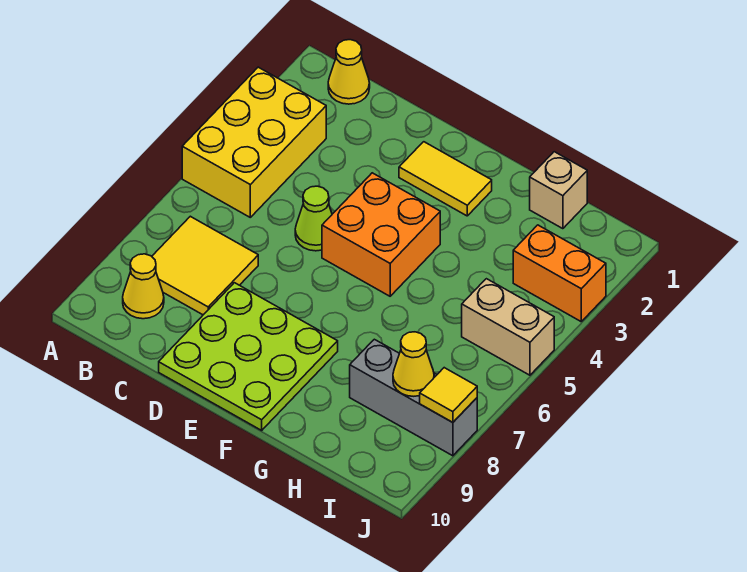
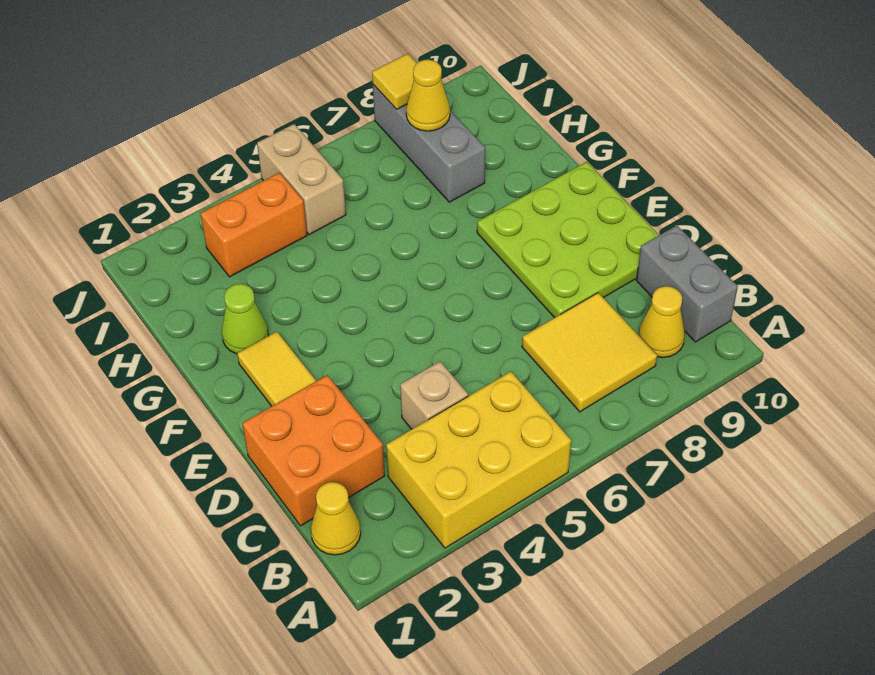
none -> grey 1x2 brick [636,225,738,342]
lime 1x1 cone [295,186,332,251] -> lime 1x1 cone moved to [222,284,268,354]
orange 2x2 brick [322,173,440,296] -> orange 2x2 brick moved to [242,375,385,526]
tan 1x1 brick [530,152,587,229] -> tan 1x1 brick moved to [400,361,468,429]
orange 1x2 brick [513,225,606,321] -> orange 1x2 brick turned to [201,172,307,277]

